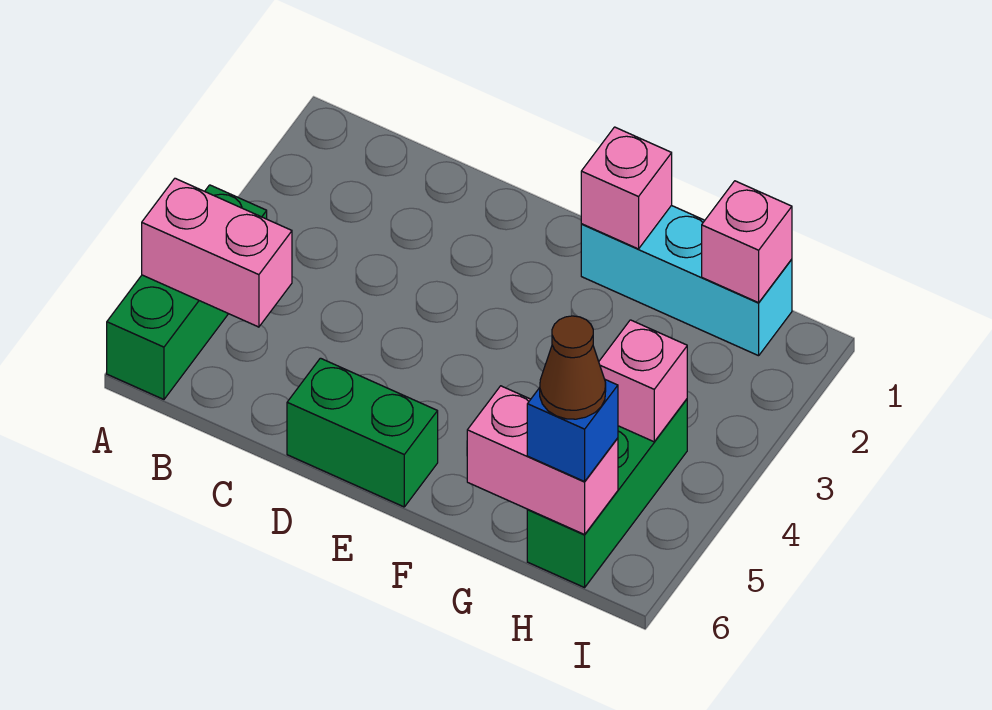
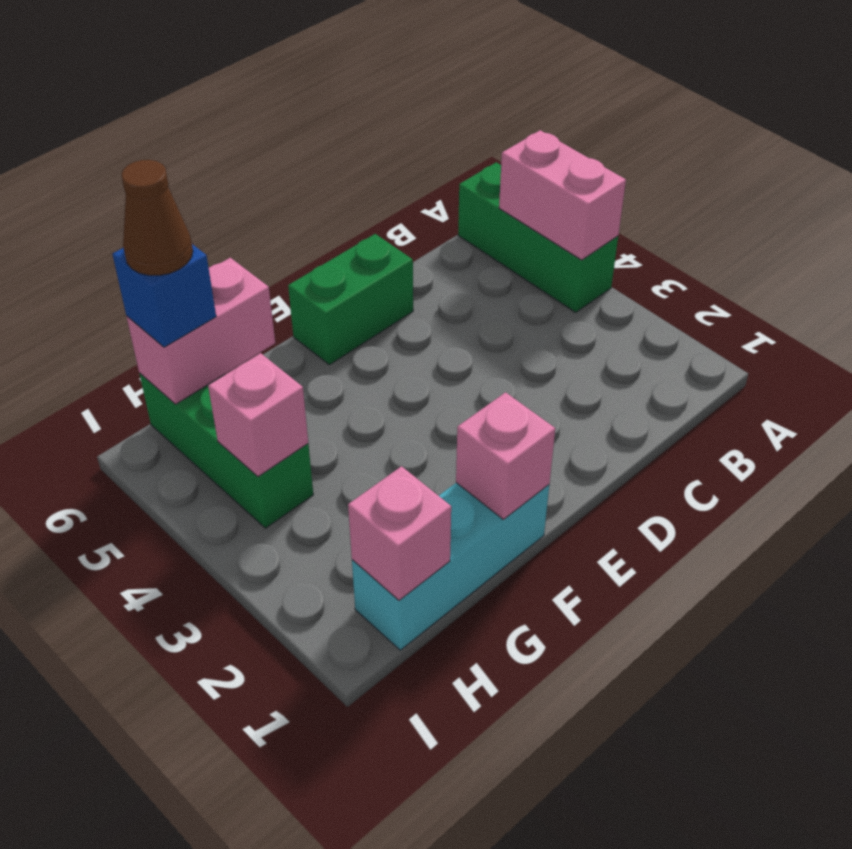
pink 1x2 brick [142,178,292,327] -> pink 1x2 brick turned to [499,130,626,260]

